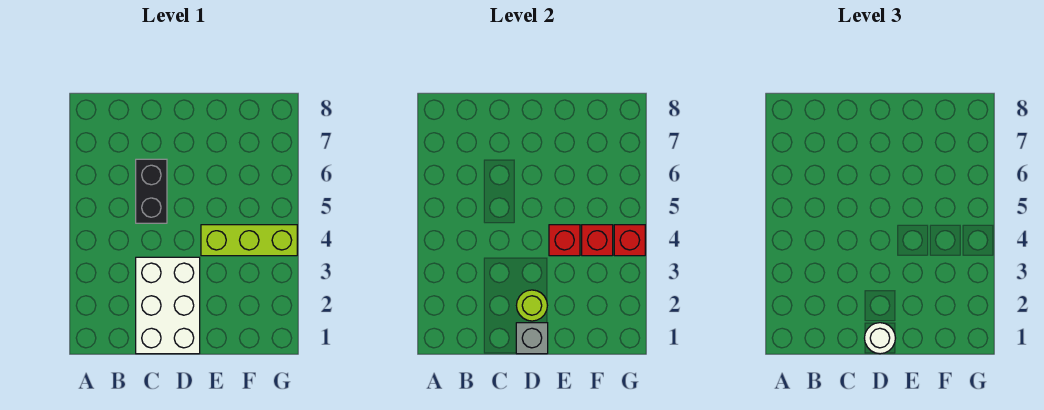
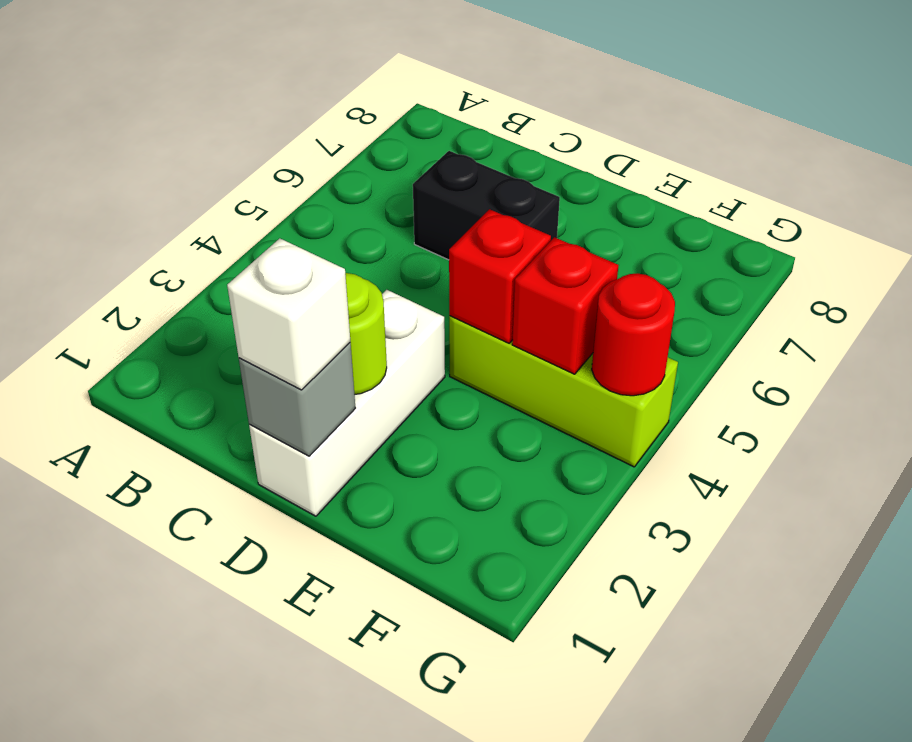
white 2x3 brick [136,257,200,354] -> white 1x3 brick [249,290,445,516]
black 1x2 brick [136,159,167,223] -> black 1x2 brick turned to [413,151,560,260]
white 1x1 round brick [865,323,895,354] -> white 1x1 brick [227,238,350,390]
red 1x1 brick [614,225,645,256] -> red 1x1 round brick [592,273,675,396]

